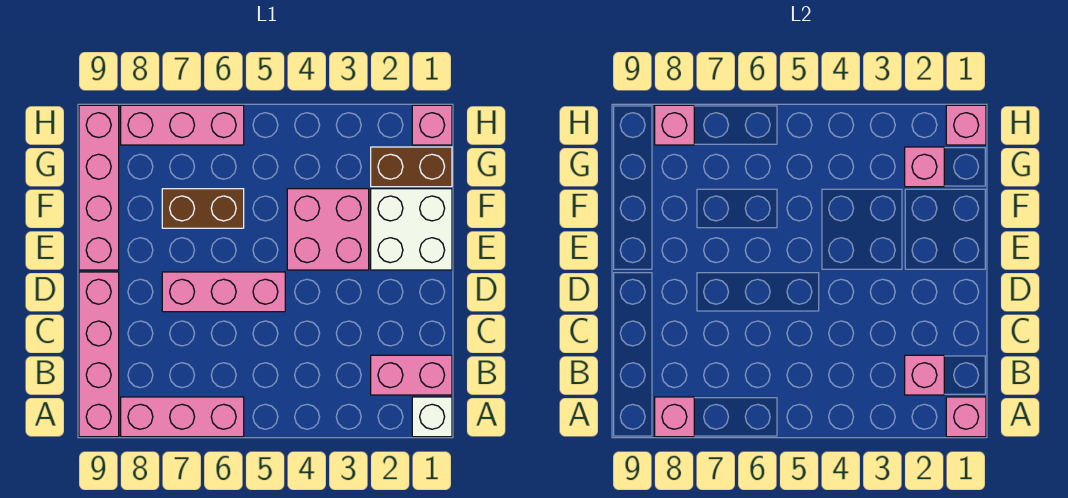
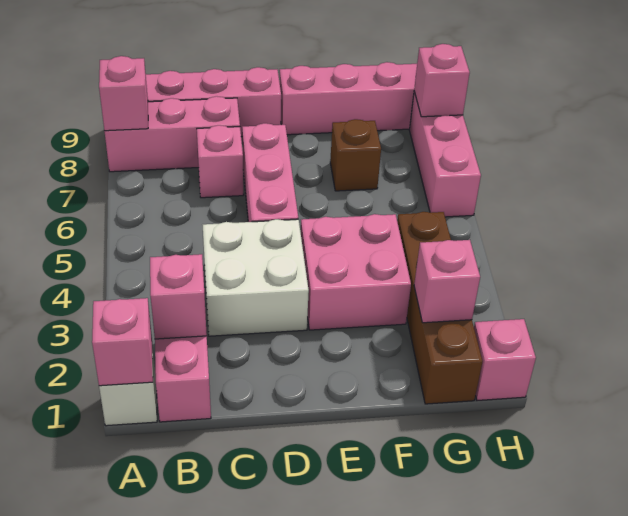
pink 1x3 brick [121,397,244,437] -> pink 1x3 brick turned to [104,96,240,172]
white 2x2 brick [371,189,452,270] -> white 2x2 brick moved to [203,219,309,336]
brown 1x2 brick [162,189,244,228] -> brown 1x1 brick [330,119,381,191]
brown 1x2 brick [371,147,452,187] -> brown 1x4 brick [397,212,483,404]
pink 1x1 brick [946,105,986,145] -> pink 1x1 brick moved to [197,125,244,198]

